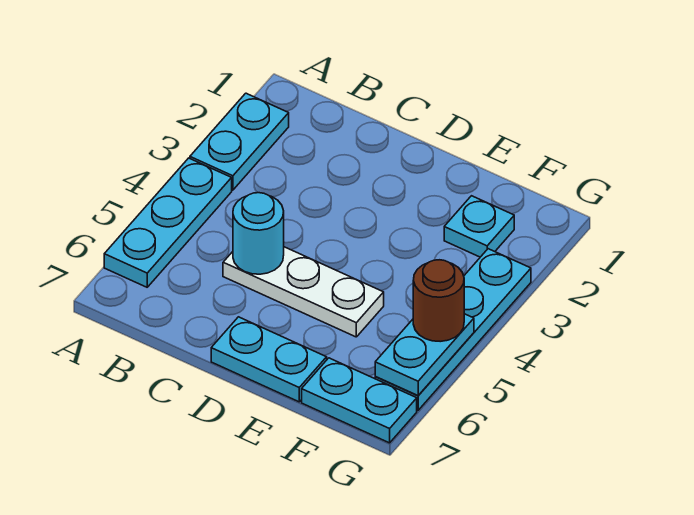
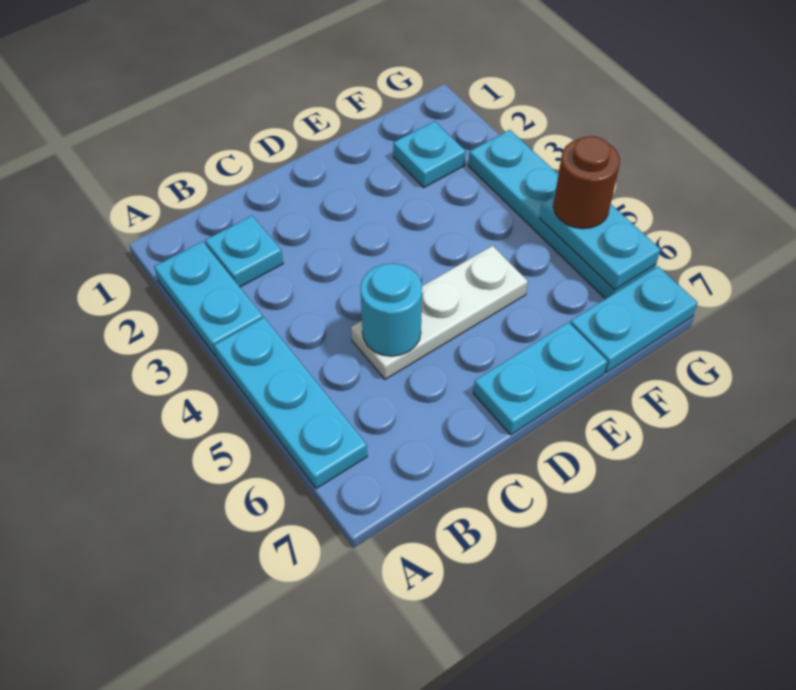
none -> cyan 1x1 plate [205,216,283,287]

